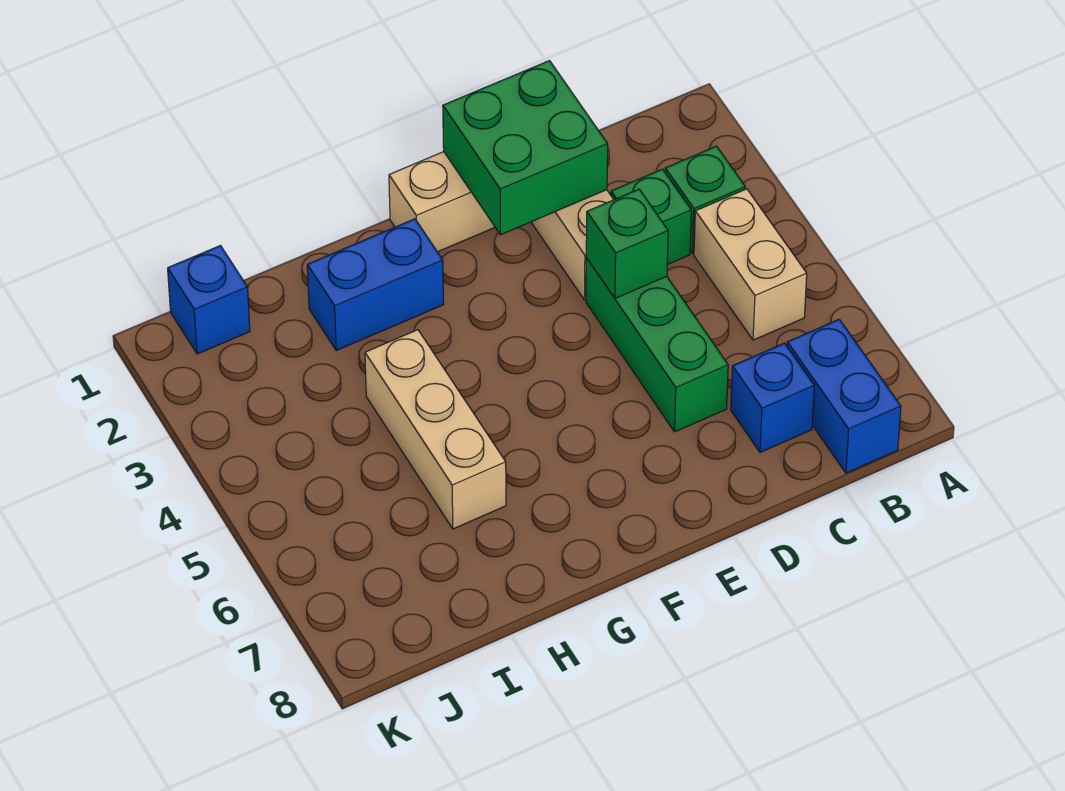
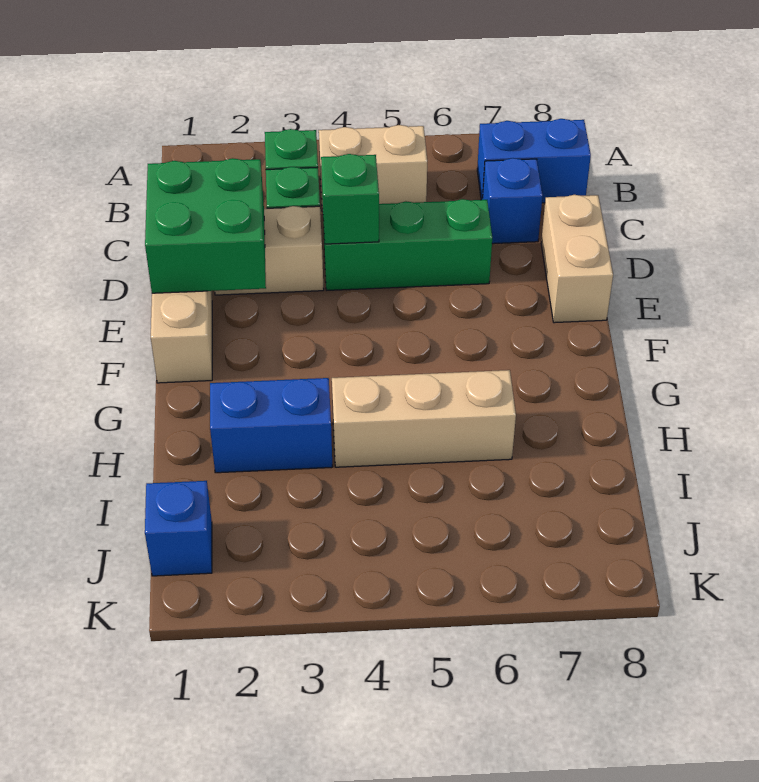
none -> tan 1x2 brick [541,195,613,323]
blue 1x2 brick [307,219,444,350] -> blue 1x2 brick turned to [210,378,332,473]

